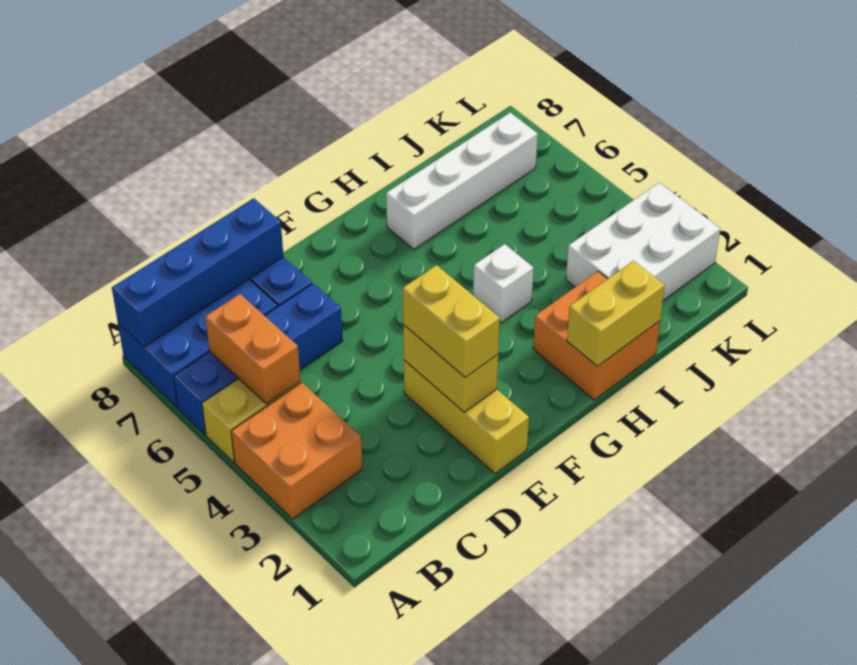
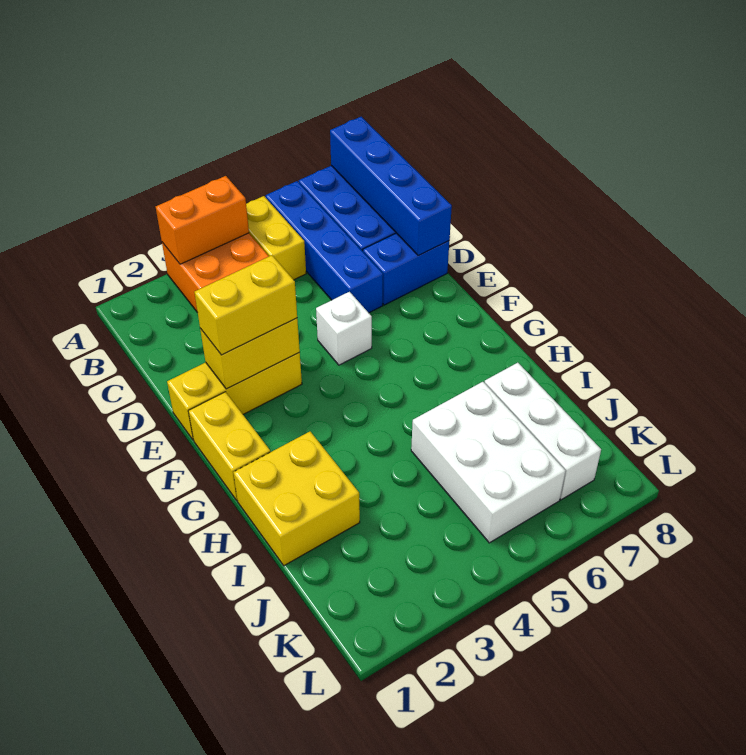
orange 1x2 brick [205,294,300,404] -> orange 1x2 brick moved to [156,176,249,264]
orange 2x2 brick [533,271,660,400] -> yellow 2x2 brick [233,432,360,566]
yellow 1x2 brick [567,261,665,366] -> yellow 1x2 brick moved to [188,392,270,500]
white 1x1 brick [473,244,534,322] -> white 1x1 brick moved to [316,292,372,365]
white 1x4 brick [386,113,538,249] -> white 1x3 brick [485,363,601,500]
white 2x3 brick [566,183,720,300] -> white 2x3 brick moved to [411,382,565,543]

